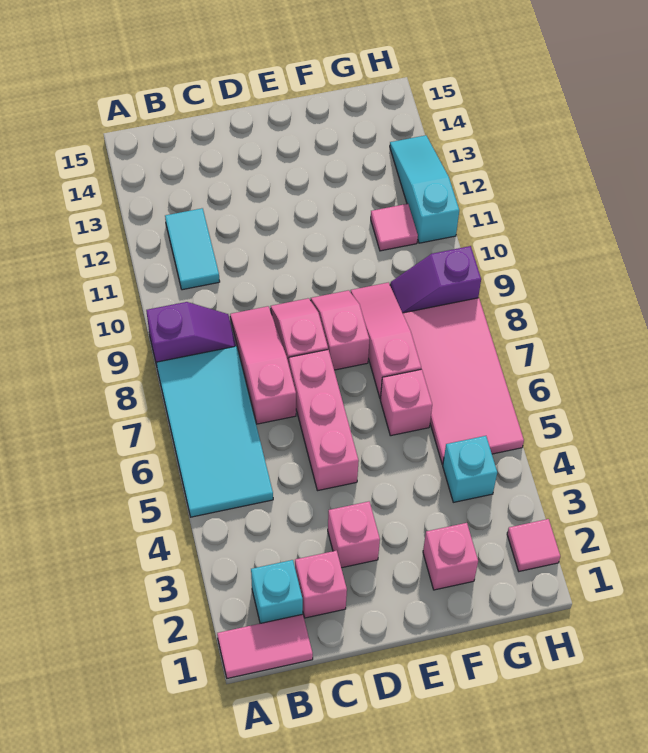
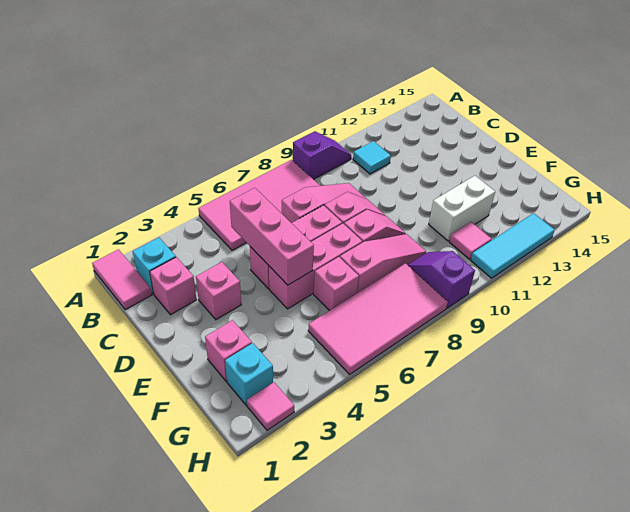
cyan 2x4 tile [156,346,273,517] -> pink 2x4 tile [198,160,320,250]
purple 1x2 slope [146,302,236,366] -> purple 1x2 slope turned to [293,131,351,180]
cyan 1x2 tile [165,208,220,290] -> cyan 1x1 tile [353,141,391,174]
none -> pink 1x3 brick [230,188,314,285]
none -> pink 1x3 brick [269,224,362,309]
none -> white 1x2 brick [429,176,495,241]
cyan 1x1 brick [443,436,497,502] -> cyan 1x1 brick moved to [225,343,273,405]
cyan 1x3 slope [390,135,459,243] -> cyan 1x3 tile [471,213,555,278]

